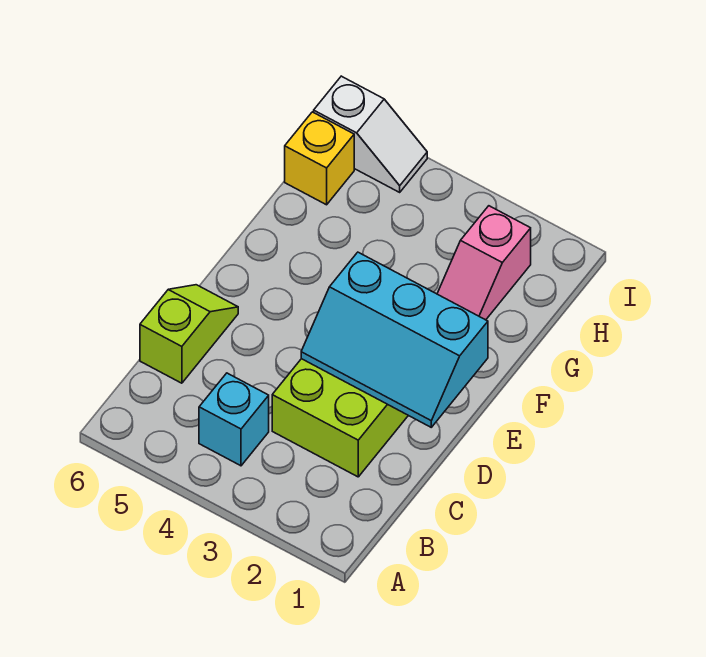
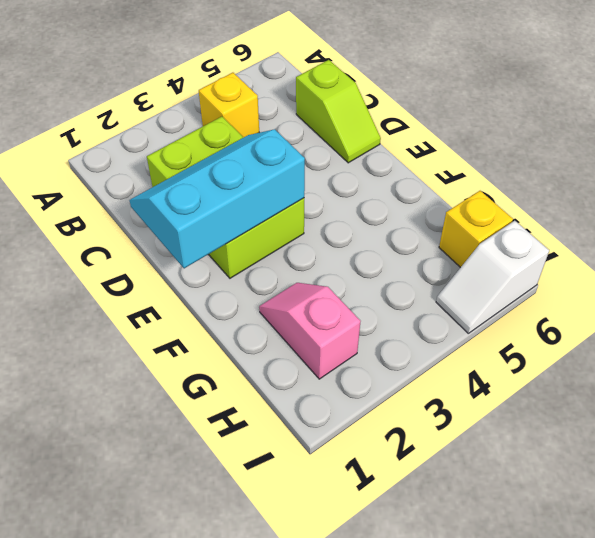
cyan 1x1 brick [199,373,269,466] -> yellow 1x1 brick [199,73,259,137]

